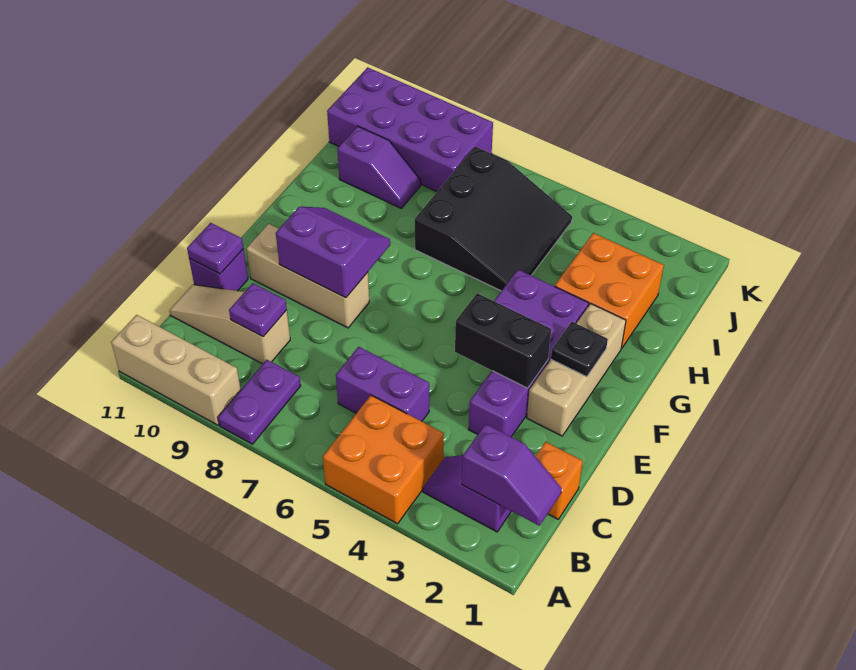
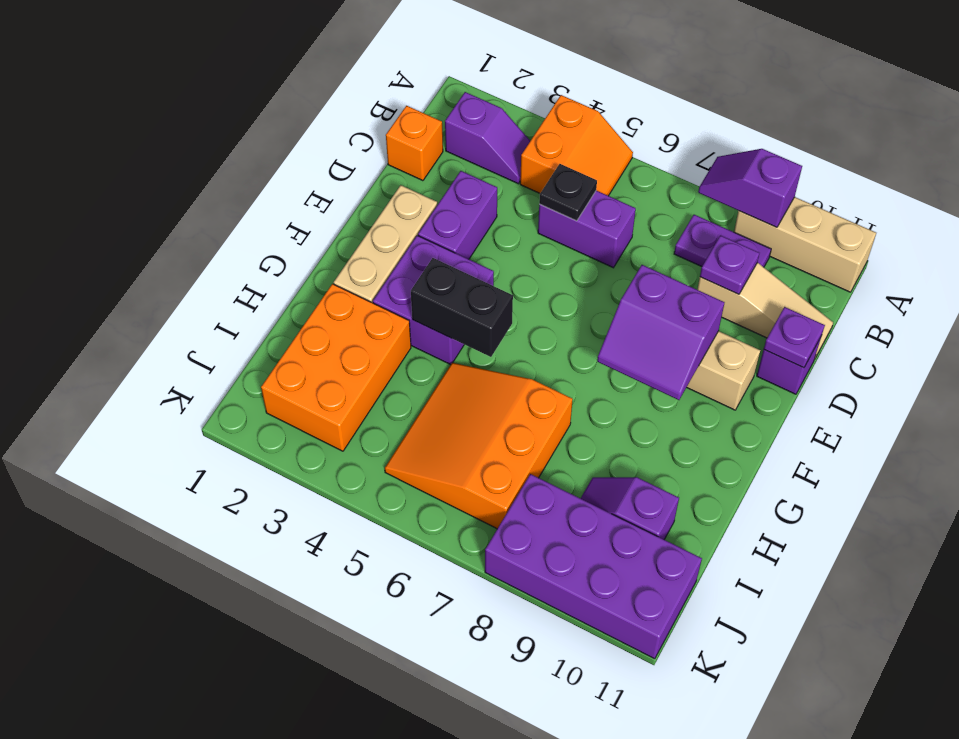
orange 2x2 brick [323,395,444,524] -> orange 2x2 slope [520,95,633,196]
purple 1x2 plate [218,360,301,444] -> purple 1x2 plate turned to [674,215,771,267]
purple 1x2 slope [462,424,562,526] -> purple 1x2 slope moved to [698,149,802,227]
black 1x2 brick [455,293,551,388] -> black 1x2 brick moved to [411,258,513,357]
black 1x1 plate [551,322,608,377] -> black 1x1 plate moved to [539,164,597,221]
orange 2x2 brick [555,233,664,348] -> orange 2x3 brick [261,284,411,451]
black 3x3 slope [415,146,572,291] -> orange 3x3 slope [385,363,573,529]

